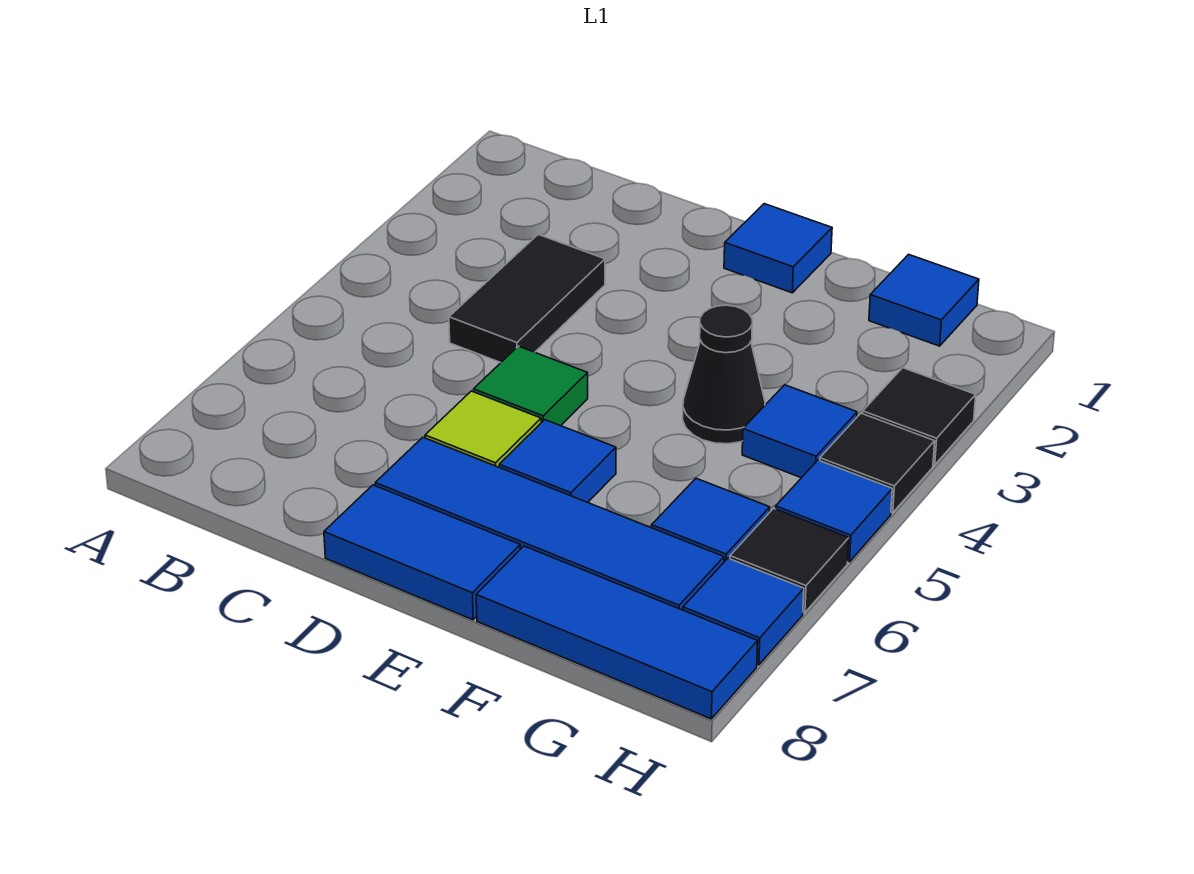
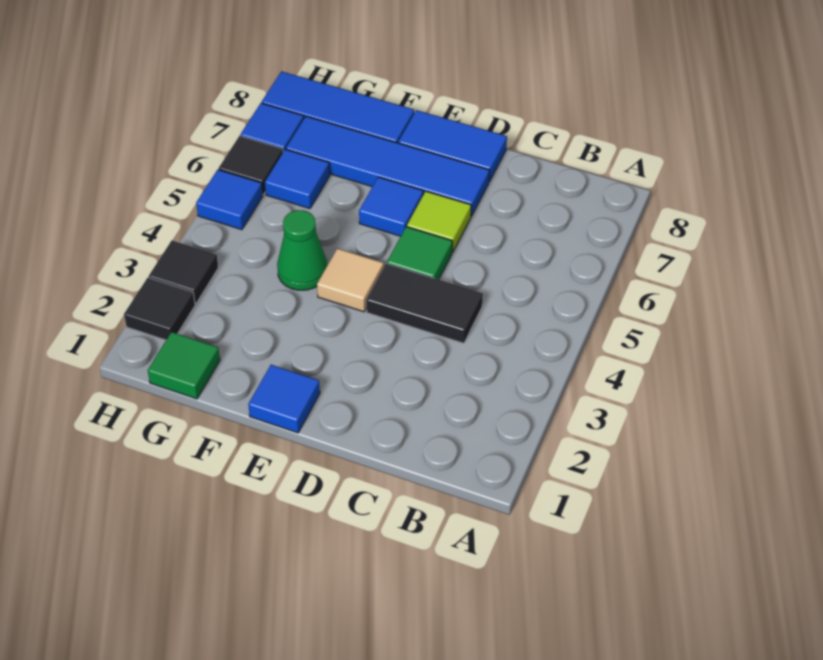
black 1x2 tile [449,235,605,363] -> black 1x2 tile turned to [366,264,483,343]
none -> tan 1x1 tile [317,248,384,312]
black 1x1 cone [683,305,765,444] -> green 1x1 cone [277,210,327,290]
blue 1x1 tile [869,254,979,346] -> green 1x1 tile [148,332,220,399]
blue 1x1 tile [742,385,857,478] -> none
black 1x1 tile [820,413,935,513] -> black 1x1 tile moved to [124,278,195,340]

